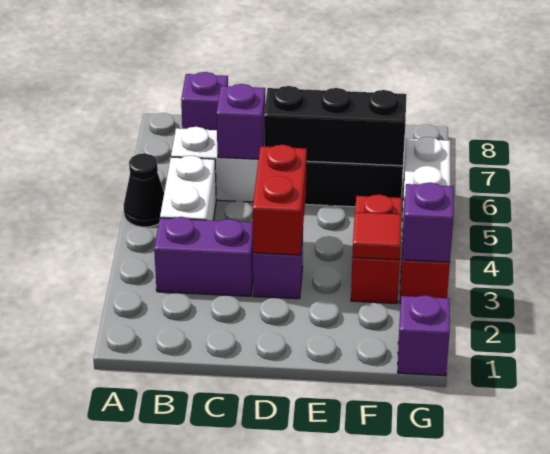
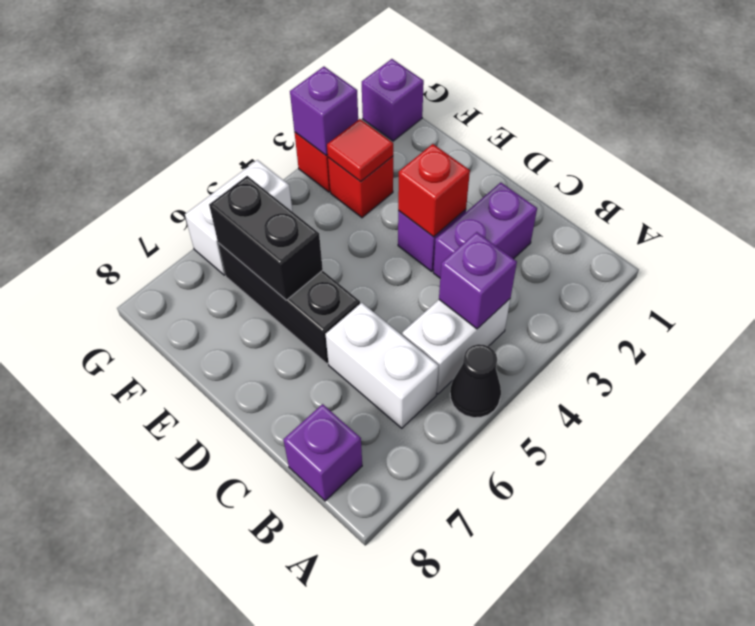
purple 1x2 brick [154,217,253,296] -> purple 1x2 brick turned to [433,182,537,278]
purple 1x1 brick [216,84,265,159] -> purple 1x1 brick moved to [439,232,517,329]
red 1x2 brick [253,145,307,255] -> red 1x1 brick [398,144,470,237]
black 1x3 brick [264,86,406,166] -> black 1x2 brick [209,176,323,300]
red 1x2 brick [351,194,402,304] -> red 1x1 brick [328,156,393,218]

